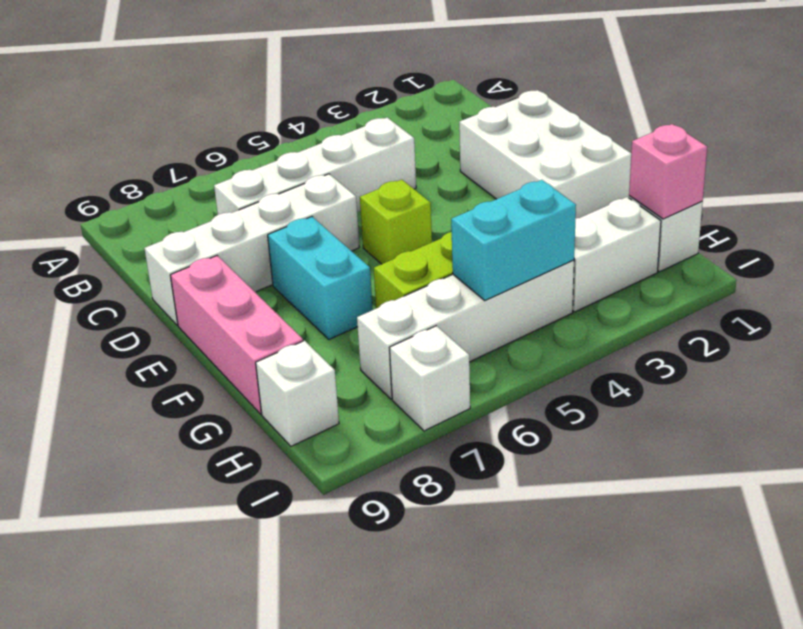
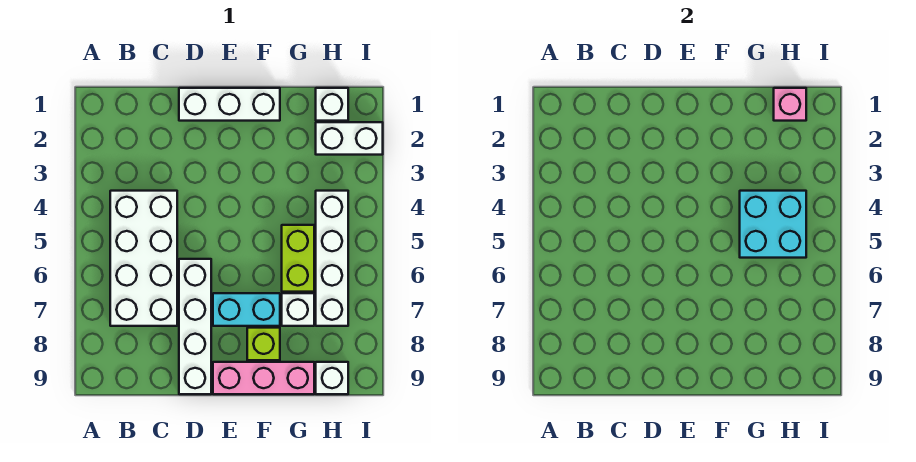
white 1x4 brick [214,118,416,215] -> white 2x4 brick [110,191,177,326]
white 2x3 brick [459,90,631,218] -> white 1x3 brick [179,88,280,121]
lime 1x1 brick [360,180,432,264] -> lime 1x1 brick moved to [247,328,280,360]
white 1x2 brick [573,197,661,312] -> white 1x2 brick turned to [316,122,383,155]
cyan 1x2 brick [451,180,576,300] -> cyan 2x2 brick [740,191,806,258]
white 1x1 brick [390,326,470,431] -> white 1x1 brick moved to [282,293,314,326]

